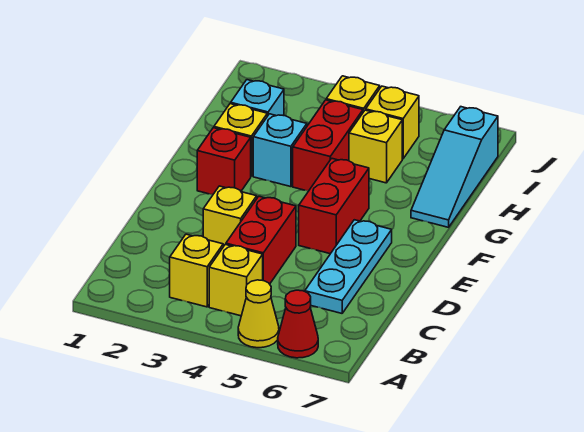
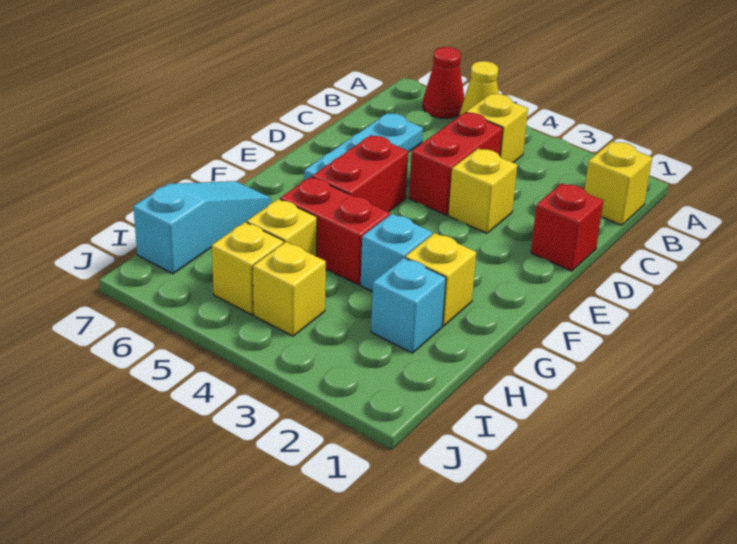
yellow 1x1 brick [170,234,223,307] -> yellow 1x1 brick moved to [584,141,652,225]
red 1x1 brick [197,128,251,194] -> red 1x1 brick moved to [531,183,603,271]
red 1x2 brick [293,100,363,191] -> red 1x2 brick turned to [280,177,390,285]

